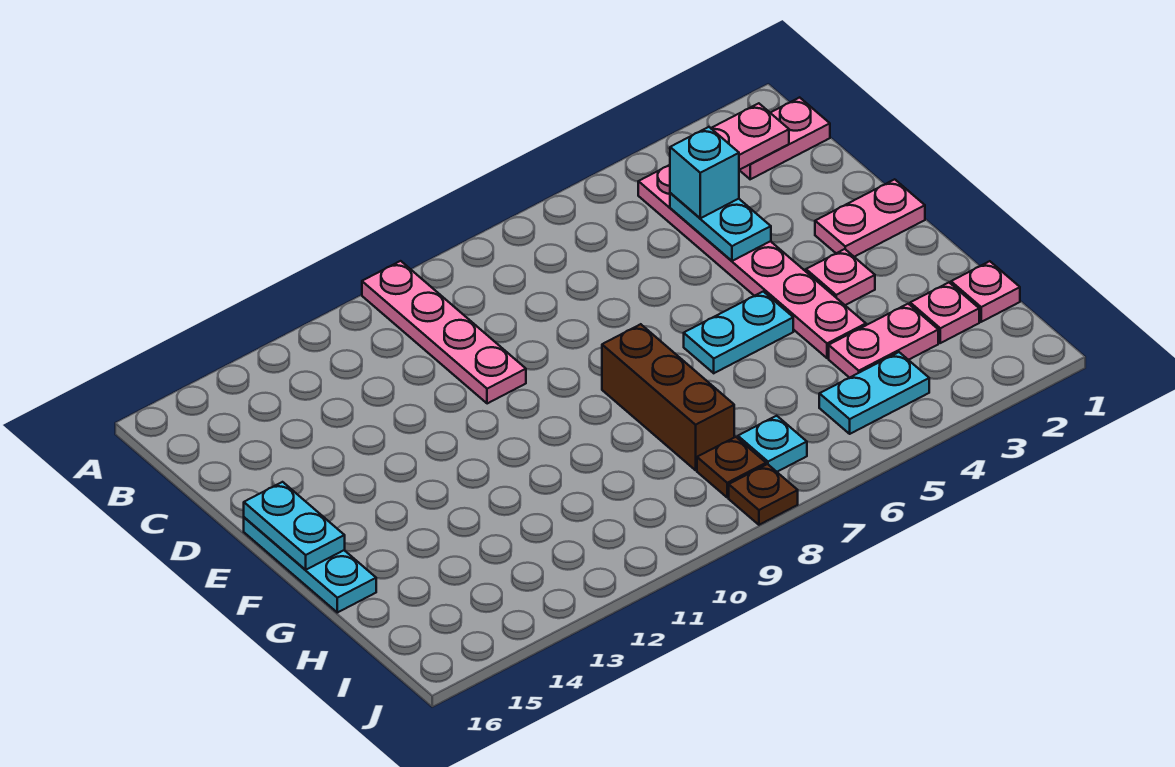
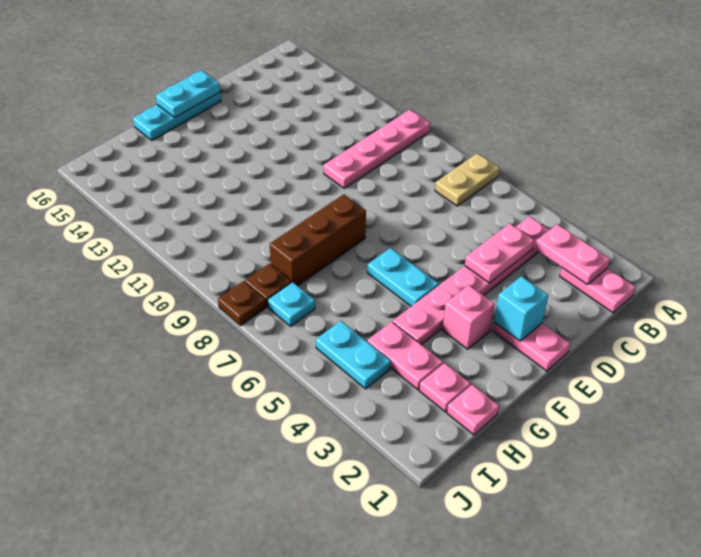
none -> tan 1x2 plate [435,153,500,206]
cyan 1x2 plate [670,193,771,261] -> pink 1x2 plate [465,223,534,283]
cyan 1x1 brick [670,127,739,218] -> cyan 1x1 brick moved to [494,276,548,341]
pink 1x1 plate [806,249,875,305] -> pink 1x1 brick [443,285,495,349]

